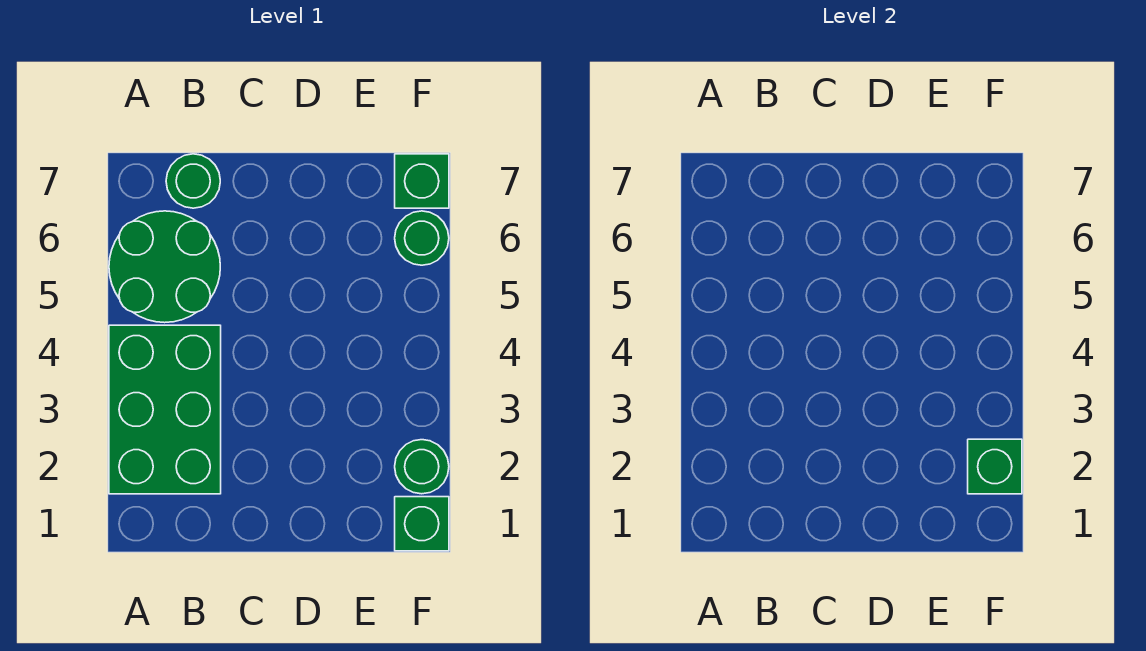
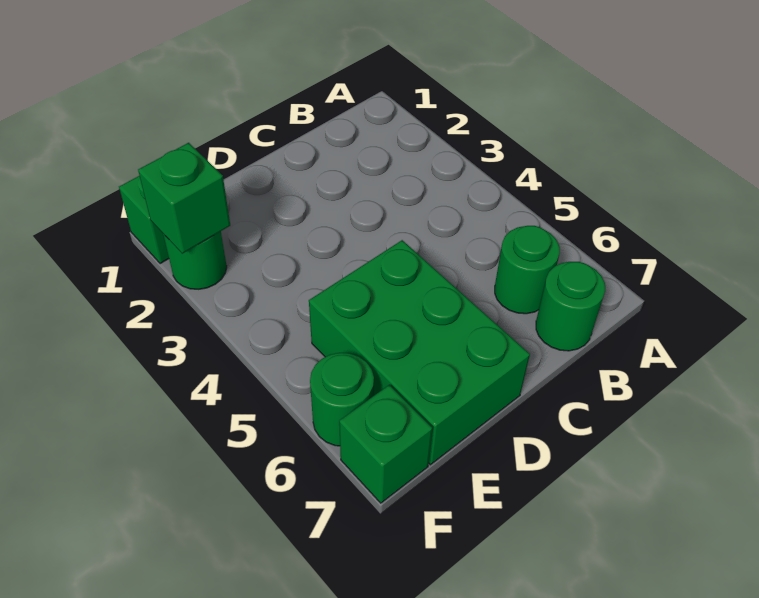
green 2x3 brick [109,325,221,494] -> green 2x3 brick moved to [309,240,530,465]
green 2x2 round brick [109,211,220,323] -> green 1x1 round brick [495,226,560,314]

